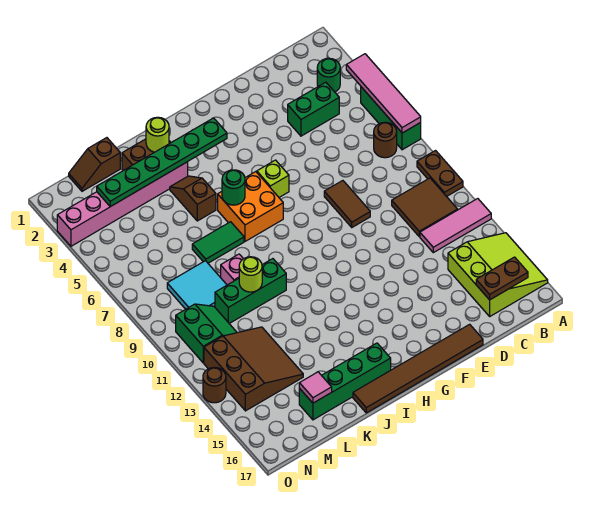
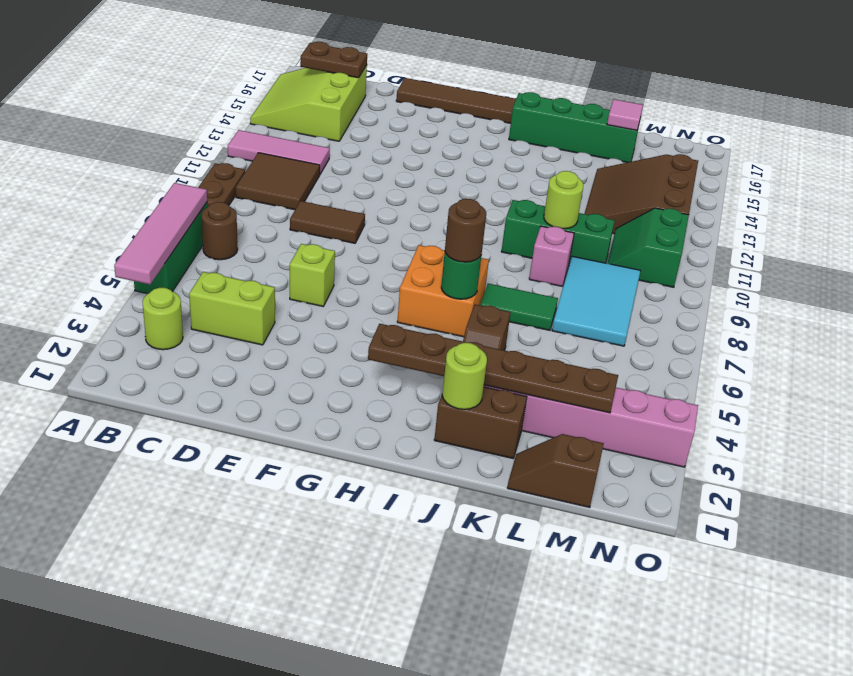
green 1x1 round brick [317,58,340,92] -> lime 1x1 round brick [142,288,183,350]
green 1x2 brick [288,82,339,136] -> lime 1x2 brick [189,272,275,345]
brown 1x2 tile [324,181,370,227] -> brown 1x2 tile turned to [290,201,365,243]
lime 1x1 brick [257,160,289,197] -> lime 1x1 brick moved to [290,244,335,306]
green 1x6 plate [97,118,227,207] -> brown 1x6 plate [368,324,618,413]
brown 1x2 slope [69,138,120,191] -> brown 1x2 slope turned to [507,434,604,508]
cyan 2x2 tile [167,261,227,309] -> cyan 2x3 tile [552,256,640,346]
brown 1x1 round brick [203,367,226,403] -> brown 1x1 round brick moved to [445,199,486,262]

